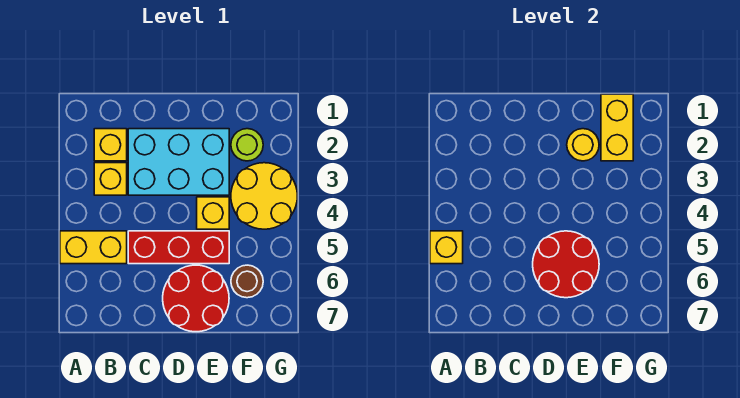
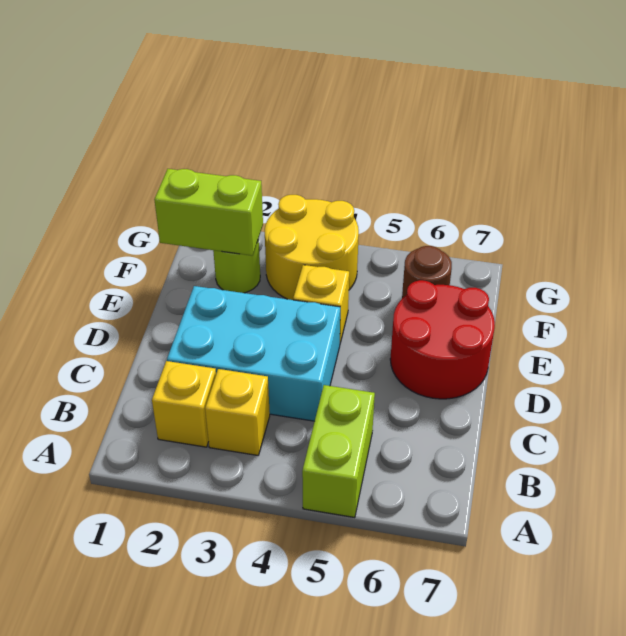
yellow 1x2 brick [60,231,127,264] -> lime 1x2 brick [302,385,375,518]
yellow 1x1 brick [430,231,463,264] -> none
cyan 2x3 brick [128,129,229,195] -> cyan 2x3 brick turned to [167,286,340,421]
red 1x3 brick [128,231,229,264] -> none
red 2x2 round brick [533,231,599,298] -> none
yellow 1x1 round brick [567,129,599,161] -> none
yellow 1x2 brick [601,94,633,161] -> lime 1x2 brick [154,169,263,256]

